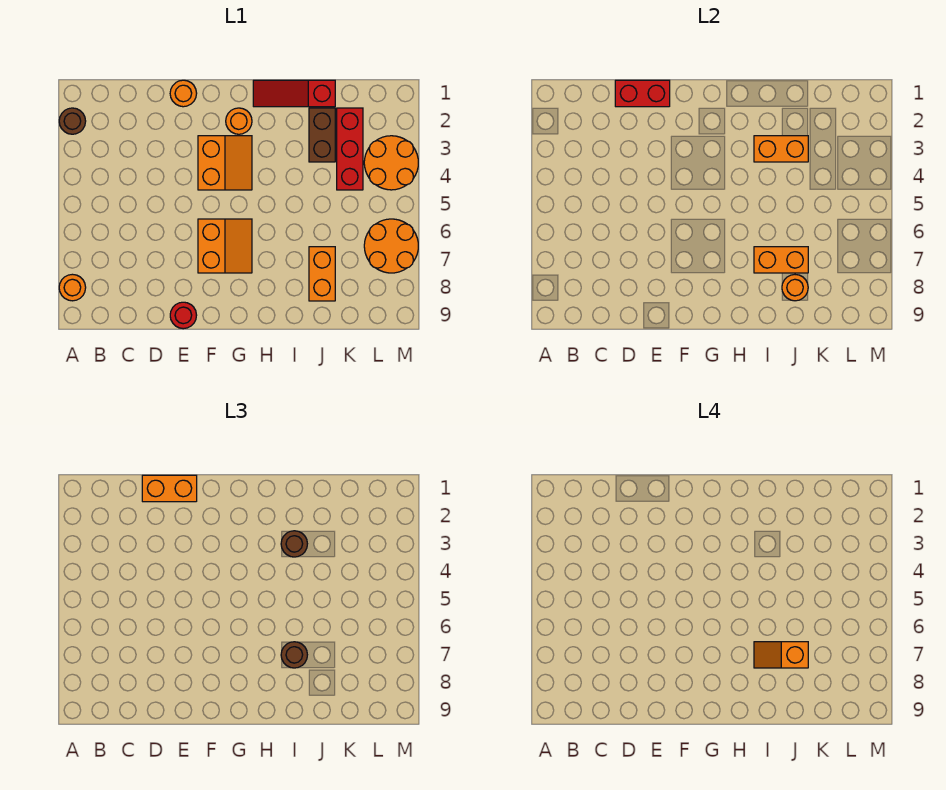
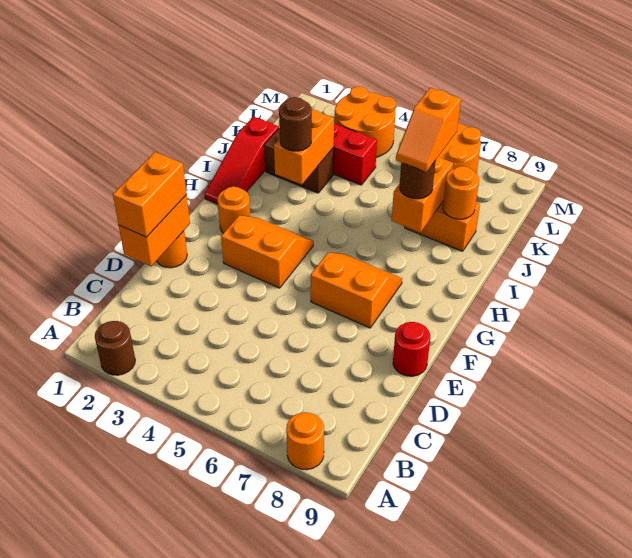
red 1x2 brick [615,80,670,107] -> orange 1x2 brick [119,195,190,266]

